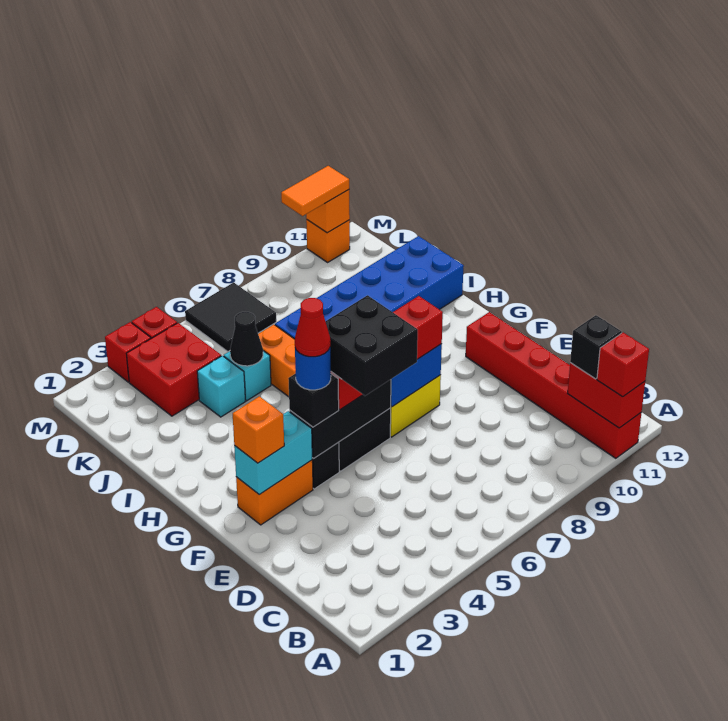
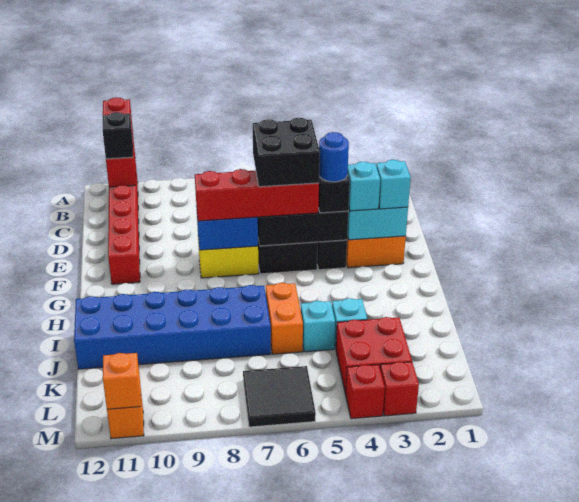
orange 1x1 brick [233,396,284,463] -> cyan 1x1 brick [376,160,411,209]
none -> cyan 1x1 brick [348,162,380,211]
red 1x1 cone [295,298,330,357] -> none
black 1x1 cone [230,312,263,366] -> none
orange 1x2 tile [281,166,349,216] -> none

